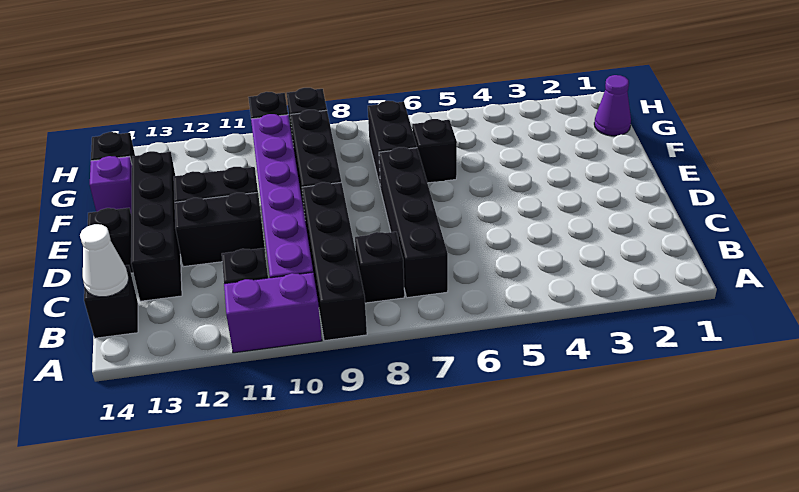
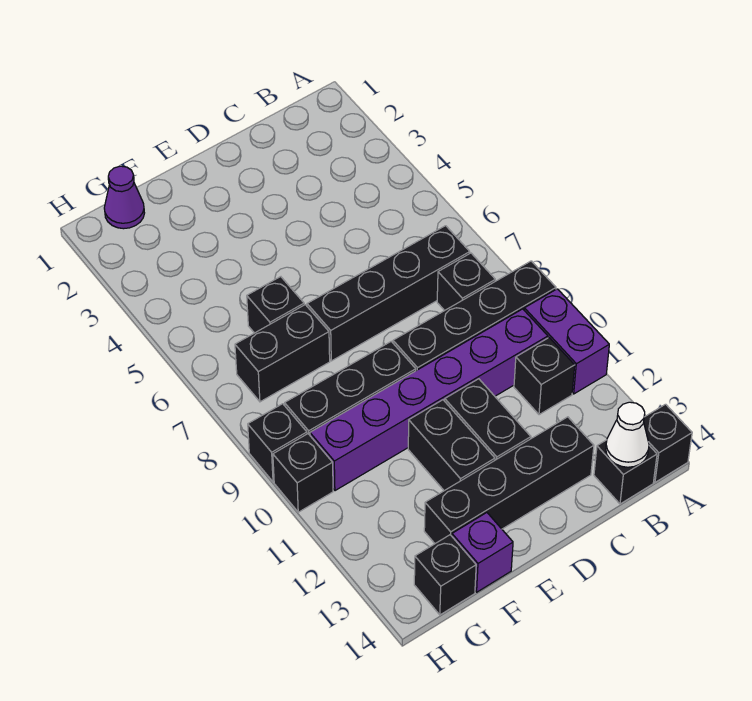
black 1x1 brick [88,208,133,273] -> black 1x1 brick moved to [644,404,692,482]

